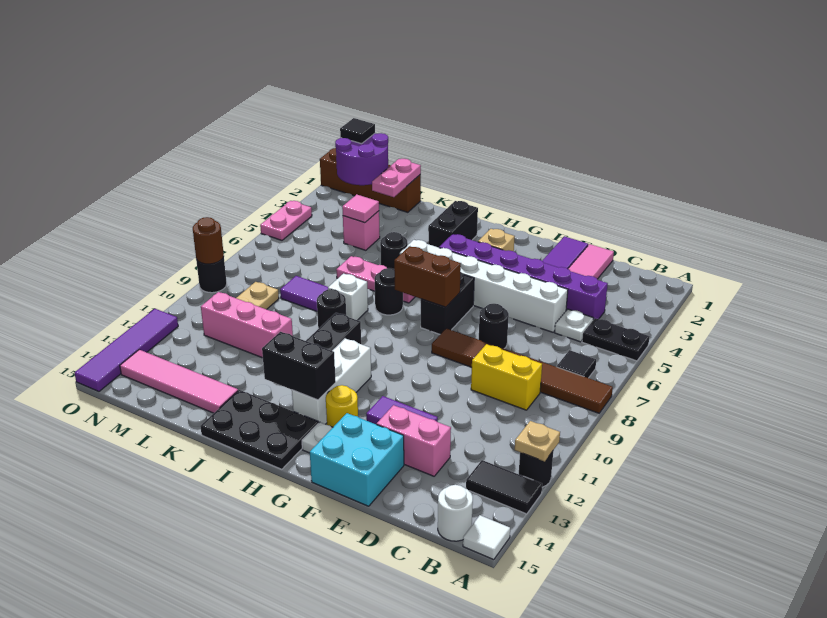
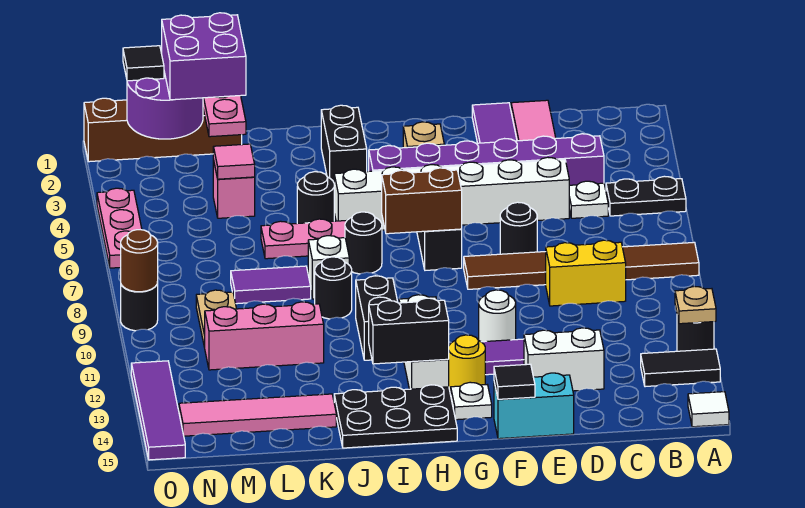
black 1x1 tile [557,350,596,378] -> black 1x1 tile moved to [494,364,535,399]
white 1x1 round brick [438,485,473,541] -> white 1x1 round brick moved to [479,290,516,342]
pink 1x2 brick [377,405,451,476] -> white 1x2 brick [524,328,604,391]
cyan 2x2 brick [310,413,404,506] -> cyan 1x2 brick [494,373,574,439]
none -> purple 2x2 brick [162,13,246,100]
pink 1x2 plate [260,201,312,240] -> pink 1x3 plate [97,188,142,268]

